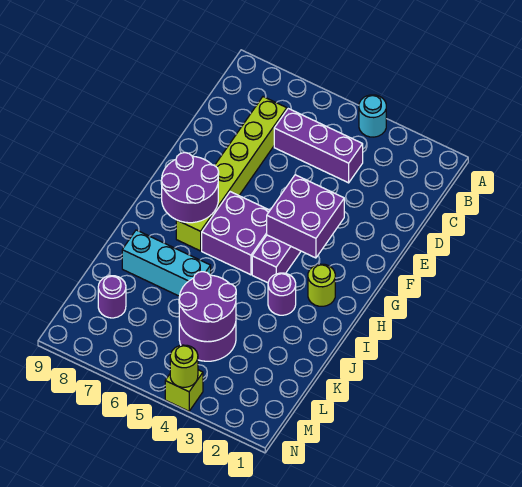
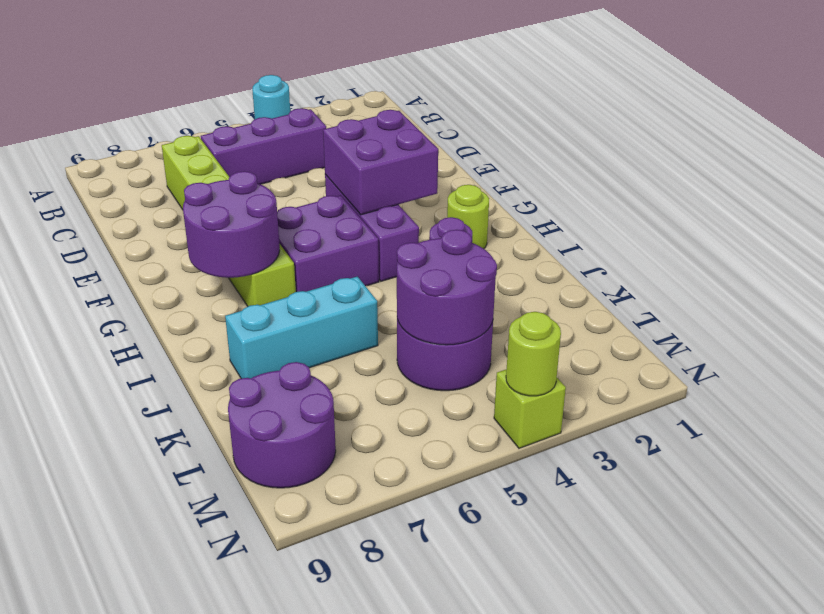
purple 1x1 round brick [98,276,126,318] -> purple 2x2 round brick [228,362,336,488]

